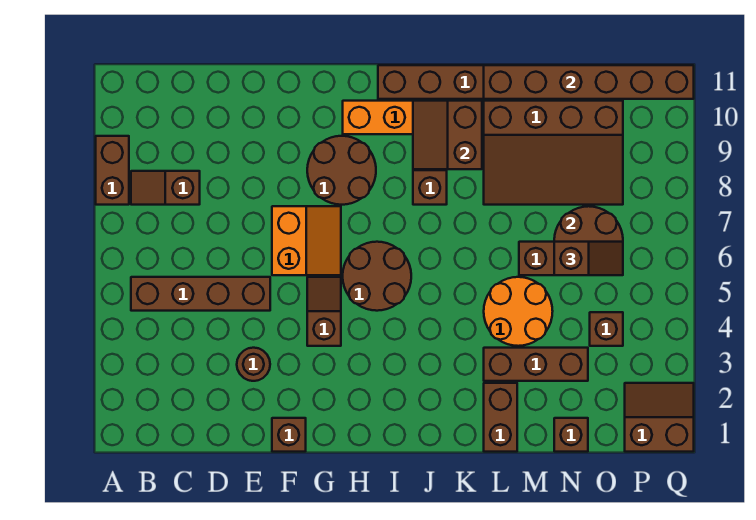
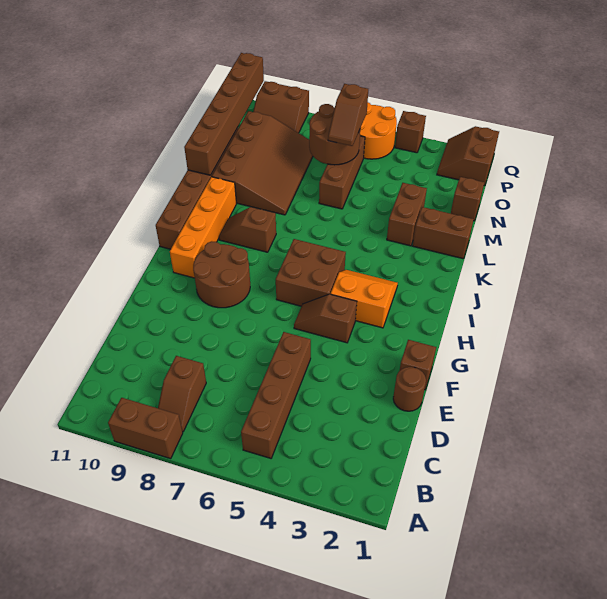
brown 1x1 round brick [237,348,270,381] -> brown 1x1 round brick moved to [393,367,426,411]
orange 2x2 slope [272,206,341,275] -> orange 2x2 slope moved to [331,270,398,328]
brown 2x2 round brick [343,242,411,311] -> brown 2x2 brick [276,239,346,306]
brown 2x2 slope [413,101,482,169] -> brown 2x2 slope moved to [253,81,309,133]
brown 1x3 brick [484,348,588,381] -> brown 1x2 brick [387,183,427,246]
orange 2x2 round brick [484,277,553,346] -> orange 2x2 round brick moved to [360,103,397,159]
brown 1x2 slope [554,242,623,275] -> brown 1x2 slope turned to [328,84,368,146]
brown 1x1 brick [590,312,623,346] -> brown 1x1 brick moved to [395,111,426,153]

